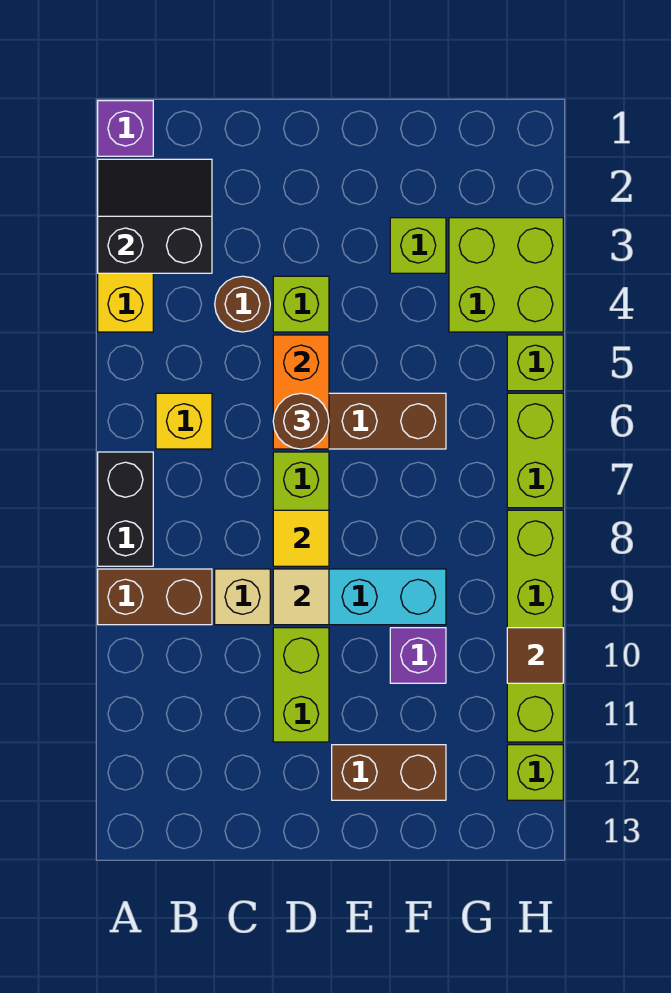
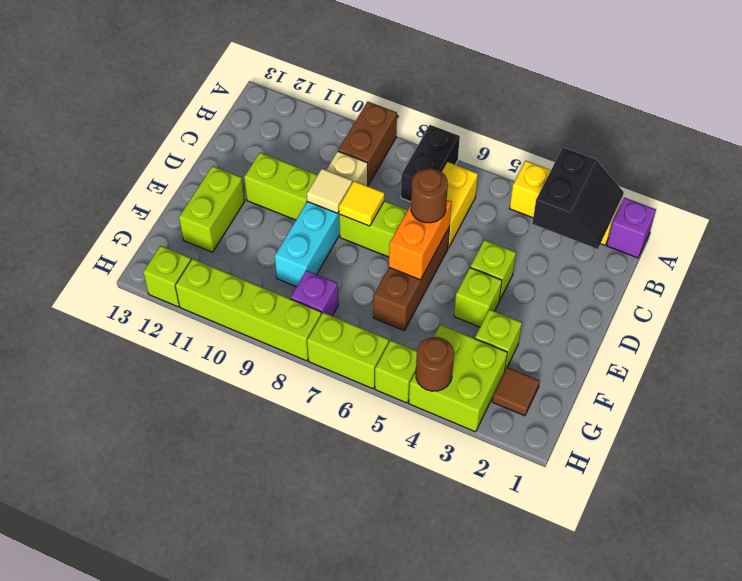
black 1x2 brick [98,452,153,566] -> black 1x2 brick turned to [401,125,460,202]
yellow 1x1 brick [156,393,212,449] -> yellow 1x2 brick [442,162,478,248]
brown 1x1 round brick [215,276,270,332] -> brown 1x1 round brick moved to [416,337,454,391]
orange 1x2 brick [273,335,329,449] -> orange 1x2 brick turned to [389,200,451,280]
none -> lime 1x1 brick [454,268,502,327]
brown 1x2 brick [332,745,446,800] -> lime 1x2 brick [179,166,245,252]
purple 1x1 brick [390,628,446,683] -> purple 1x1 brick moved to [291,271,338,316]
brown 1x1 tile [507,628,563,683] -> brown 1x1 tile moved to [492,367,540,416]

